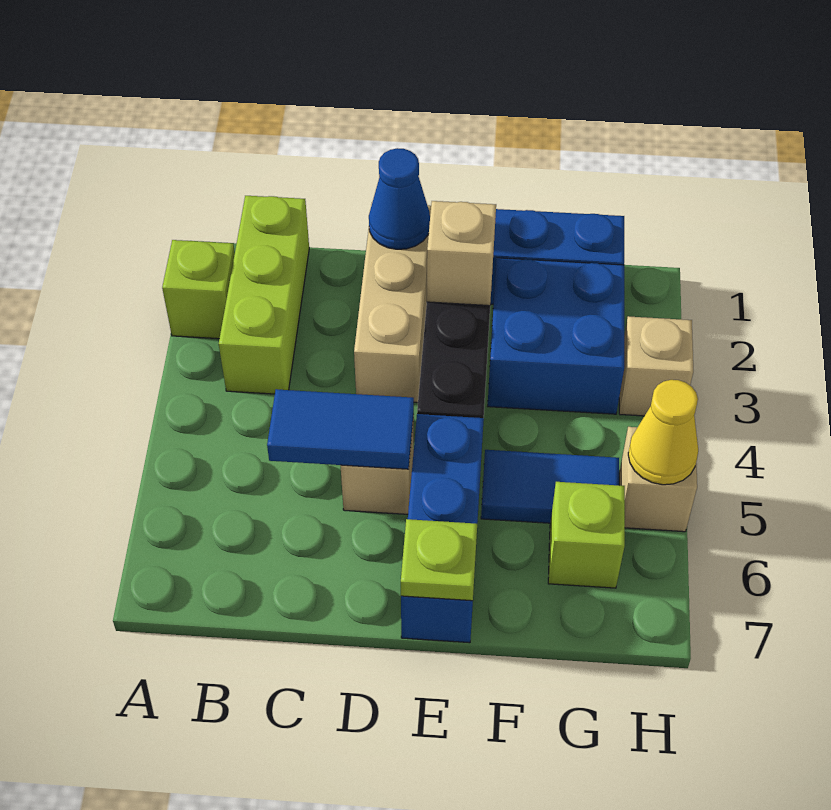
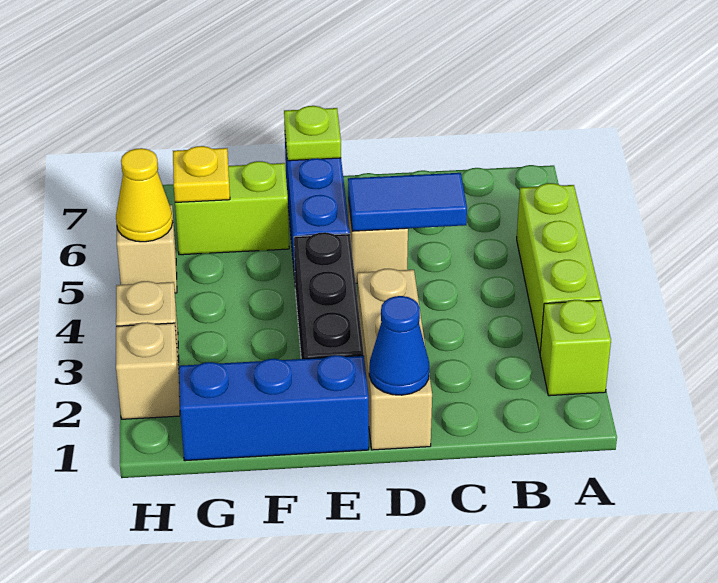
lime 1x3 brick [219,196,309,394] -> lime 1x3 brick moved to [517,183,601,352]
tan 1x1 brick [427,201,496,306] -> tan 1x1 brick moved to [116,322,180,419]
blue 2x2 brick [488,258,624,414] -> none
blue 1x2 tile [481,450,619,523] -> none
lime 1x1 brick [548,482,625,588] -> lime 1x2 brick [175,161,289,255]
none -> yellow 1x1 plate [173,146,230,202]

